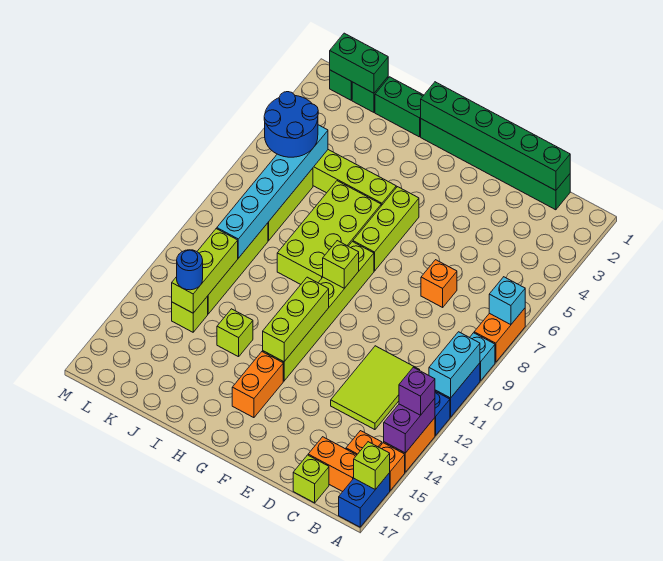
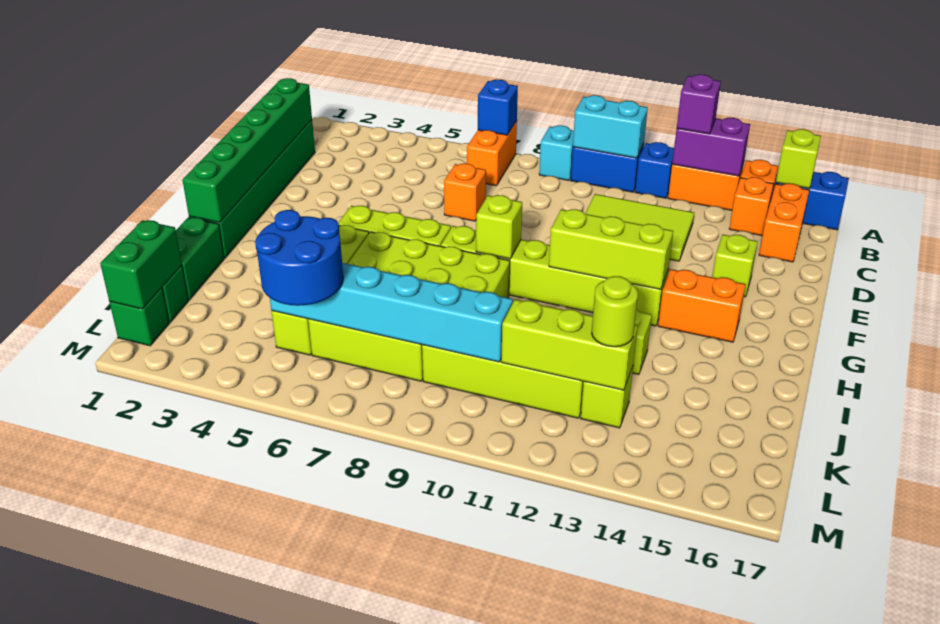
orange 1x2 brick [474,308,525,362] -> orange 1x2 brick turned to [467,121,517,186]
cyan 1x1 brick [489,277,525,325] -> blue 1x1 brick [478,79,518,135]
lime 1x1 brick [293,455,329,503] -> lime 1x1 brick moved to [712,234,758,297]
blue 1x1 round brick [177,250,203,290] -> lime 1x1 round brick [592,276,638,347]

